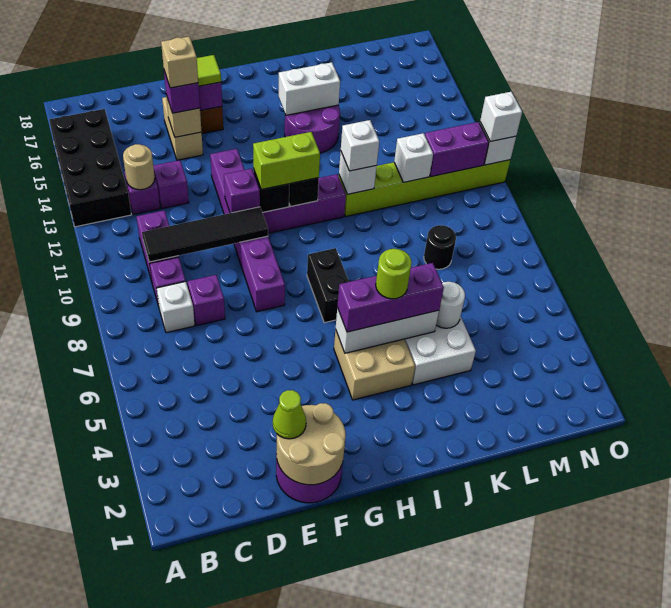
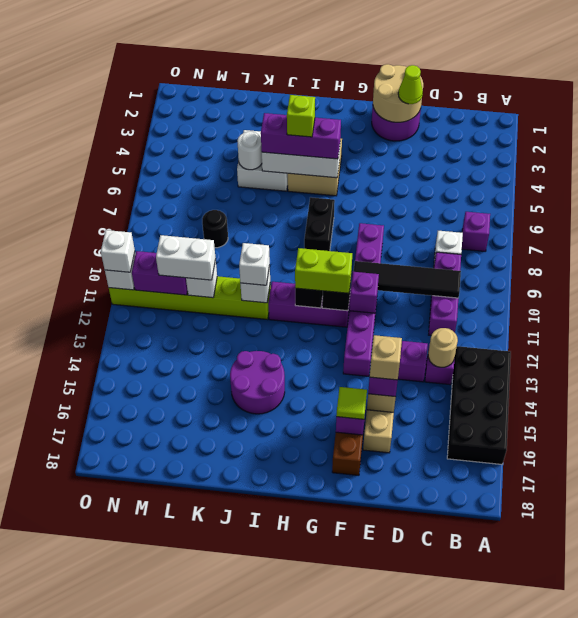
purple 1x1 brick [187,275,225,326] -> purple 1x1 brick moved to [462,212,490,251]
lime 1x1 round brick [376,249,412,299] -> lime 1x1 brick [287,95,315,137]
white 1x2 brick [279,62,340,115] -> white 1x2 brick moved to [156,235,216,280]

